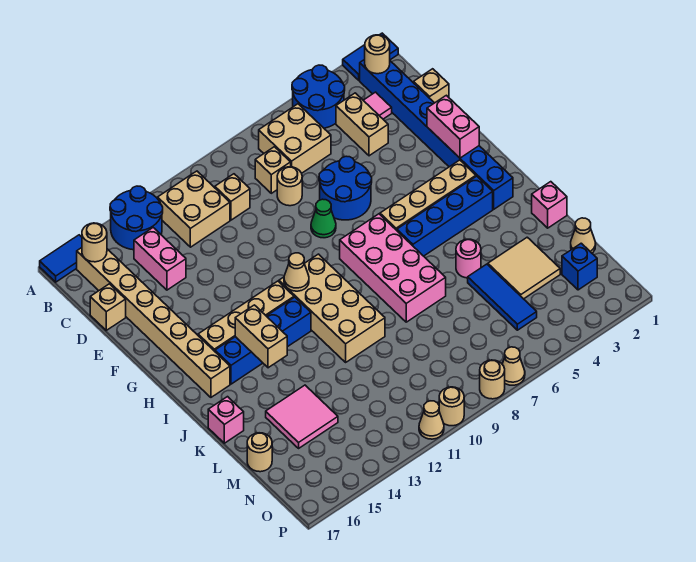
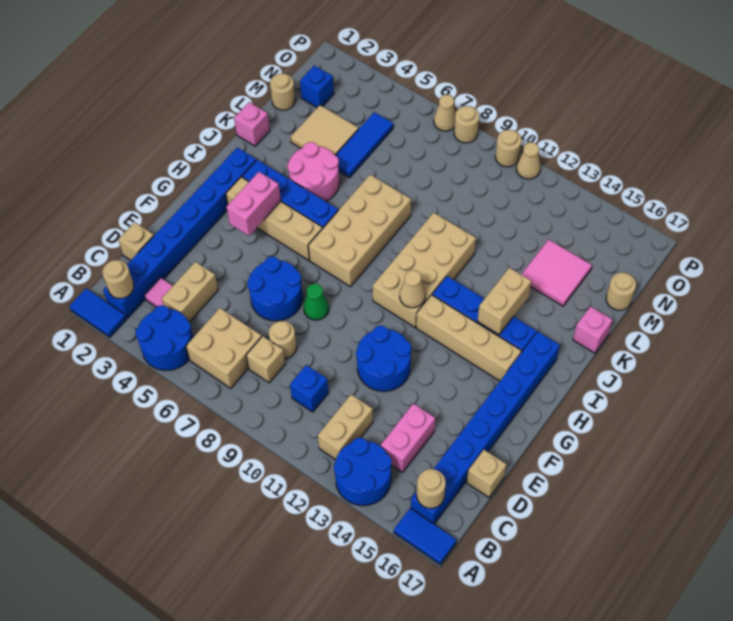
tan 2x2 brick [158,171,230,247] -> tan 1x2 brick [318,395,373,460]
tan 1x8 brick [77,248,230,397] -> blue 1x8 brick [411,332,560,524]
tan 1x1 brick [215,174,250,220] -> blue 1x1 brick [290,365,329,412]
none -> blue 2x2 round brick [356,326,411,391]
pink 1x2 brick [427,95,479,158] -> pink 1x2 brick moved to [226,172,281,236]
pink 2x4 brick [340,214,446,322] -> tan 2x4 brick [308,175,411,287]
pink 1x1 round brick [456,239,481,278] -> pink 2x2 round brick [287,142,339,201]
tan 1x1 cone [571,218,596,253] -> tan 1x1 round brick [270,74,295,110]

